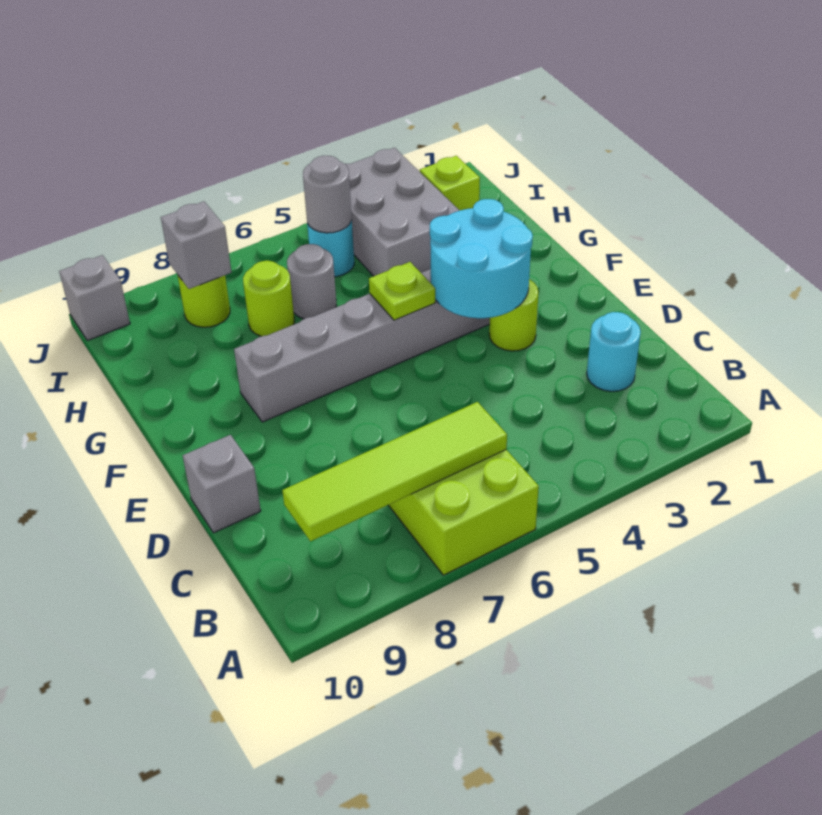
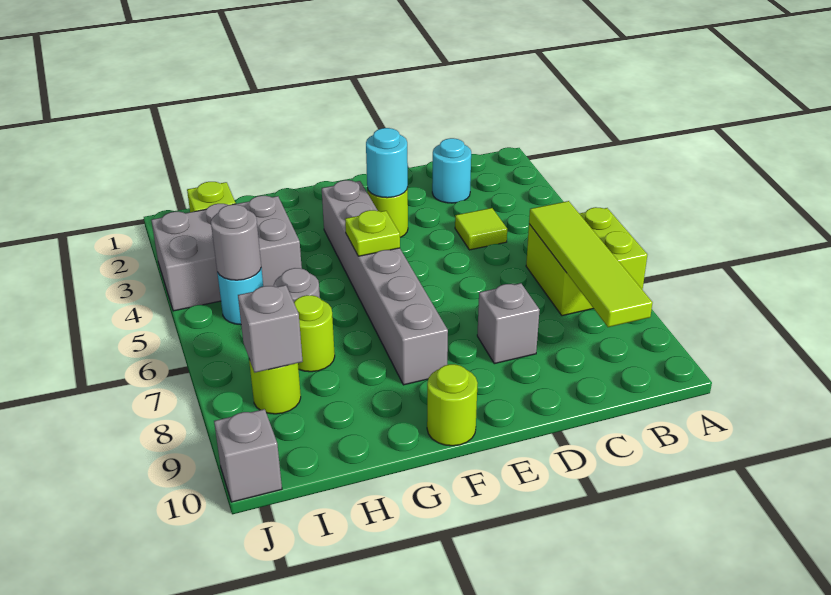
none -> lime 1x1 tile [455,208,507,250]
grey 1x1 brick [183,435,261,533] -> grey 1x1 brick moved to [477,283,540,364]
cyan 2x2 round brick [430,199,533,318] -> cyan 1x1 round brick [366,128,408,198]
none -> lime 1x1 round brick [427,364,477,446]

